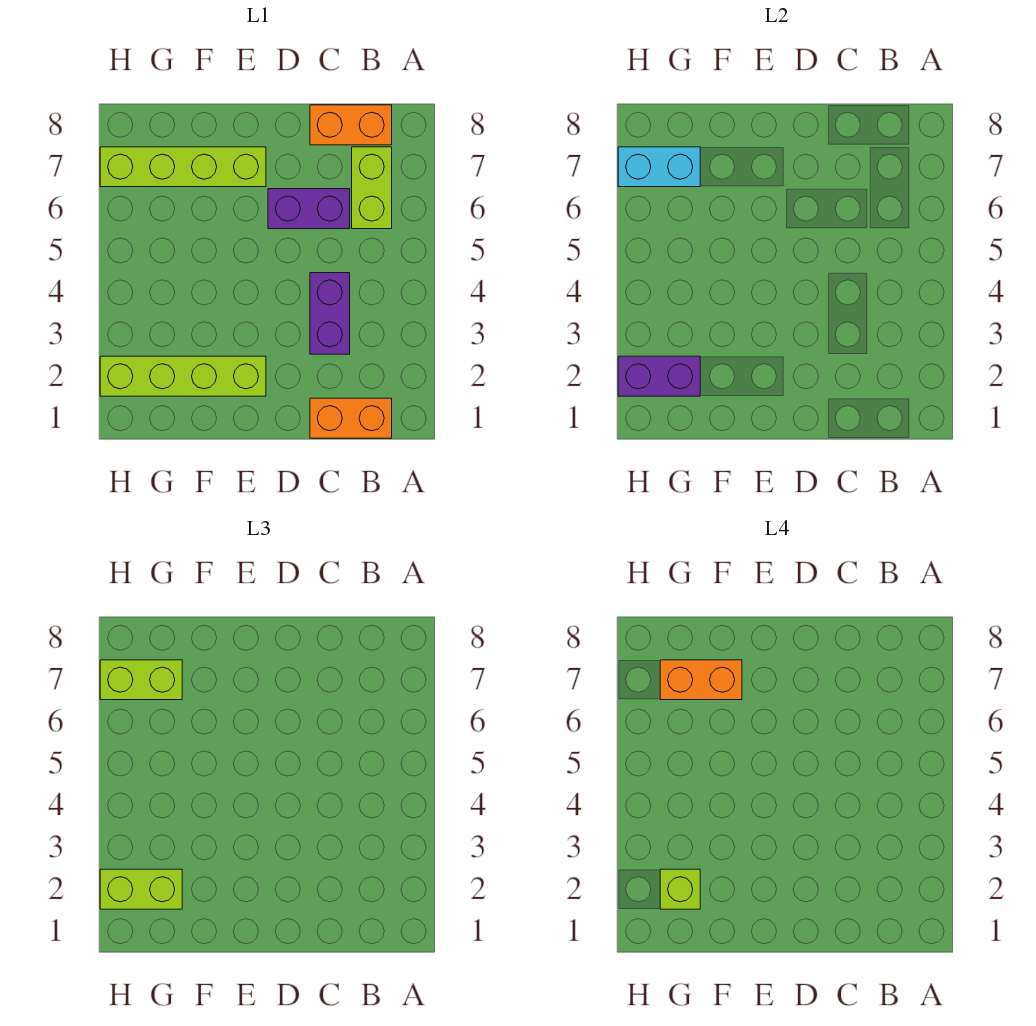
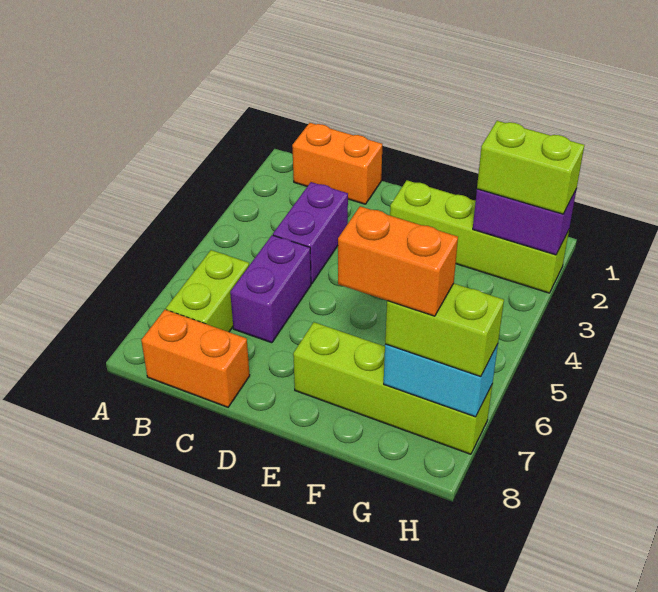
purple 1x2 brick [268,189,350,229] -> purple 1x2 brick turned to [230,235,311,343]
lime 1x1 brick [660,869,700,909] -> none

